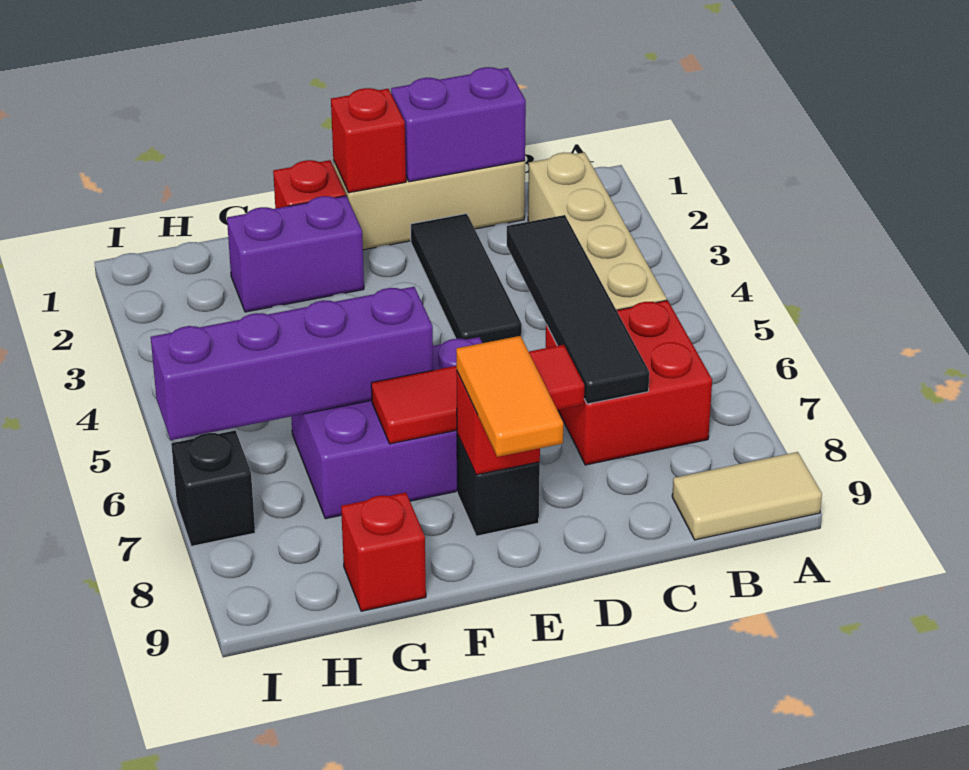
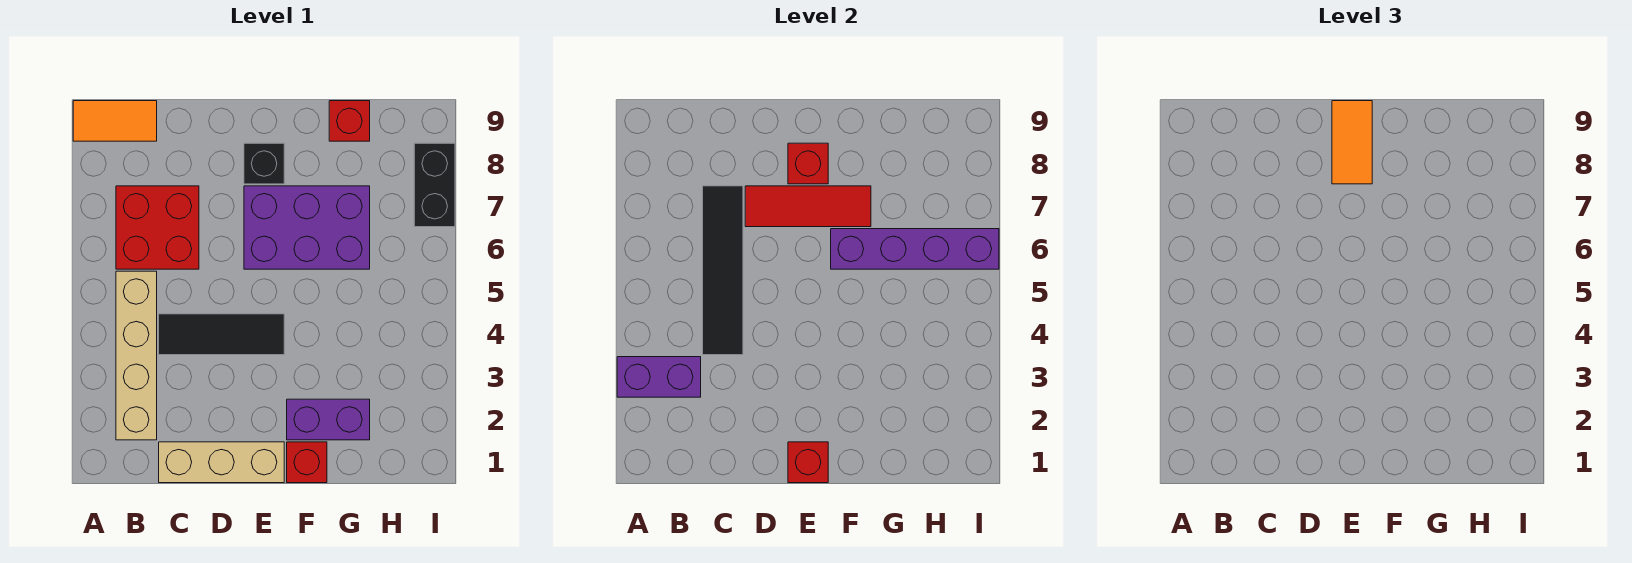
tan 1x2 tile [672,452,822,540] -> orange 1x2 tile [73,101,157,141]
purple 1x2 brick [391,67,526,182] -> purple 1x2 brick moved to [617,357,701,397]
black 1x3 tile [411,214,522,343] -> black 1x3 tile turned to [159,314,284,355]
black 1x1 brick [171,431,255,546] -> black 1x2 brick [414,143,455,227]

